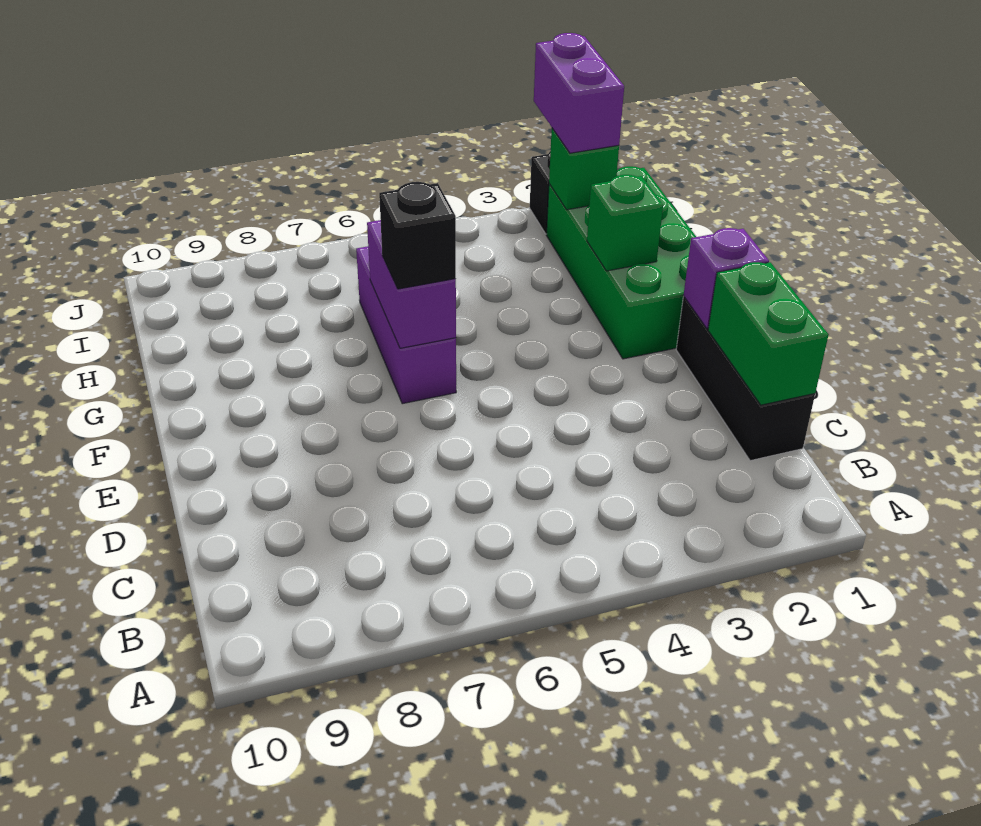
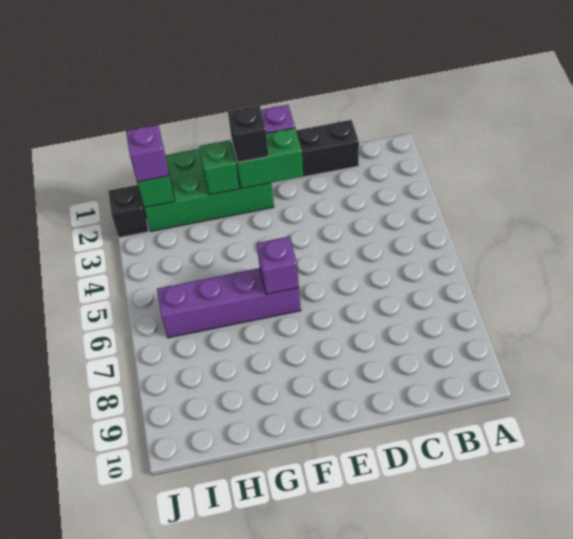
green 1x2 brick [708,262,829,405] -> green 1x2 brick moved to [232,128,303,189]
purple 1x3 brick [356,246,456,404] -> purple 1x4 brick [157,268,301,338]
purple 1x2 brick [367,220,456,348] -> purple 1x1 brick [257,237,299,294]
black 1x1 brick [379,182,456,289] -> black 1x1 brick moved to [228,106,269,163]
purple 1x2 brick [534,33,624,153] -> purple 1x1 brick [126,125,169,182]

